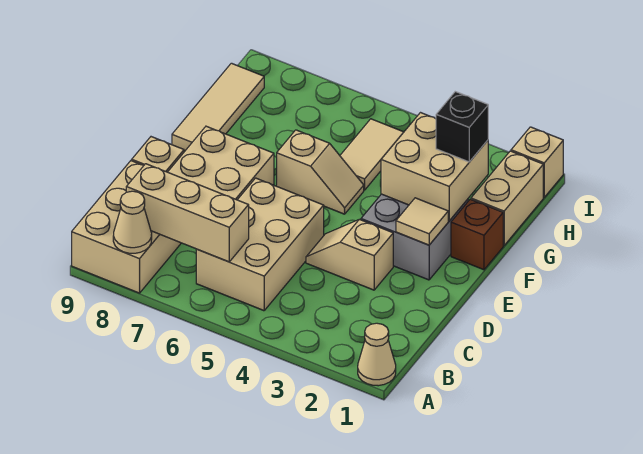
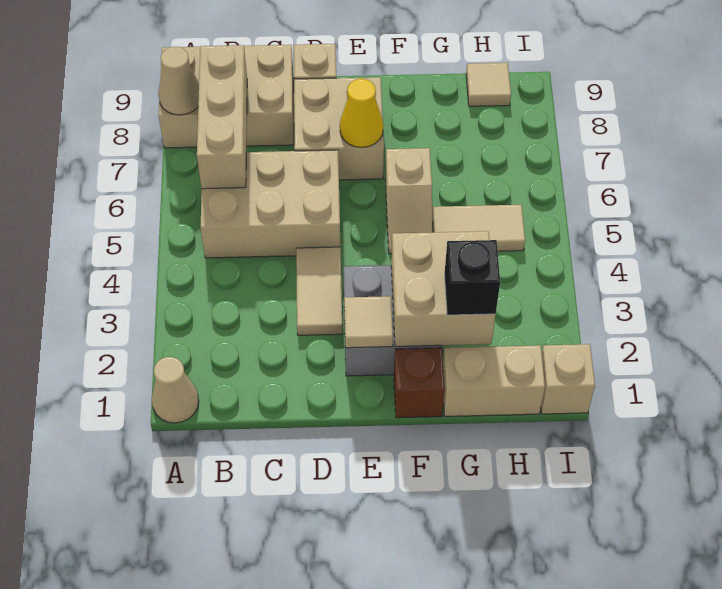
tan 1x2 slope [306,219,393,290] -> tan 1x2 tile [296,247,343,335]
none -> yellow 1x1 cone [340,79,383,147]
tan 1x3 tile [172,63,264,151] -> tan 1x1 tile [466,63,511,106]

